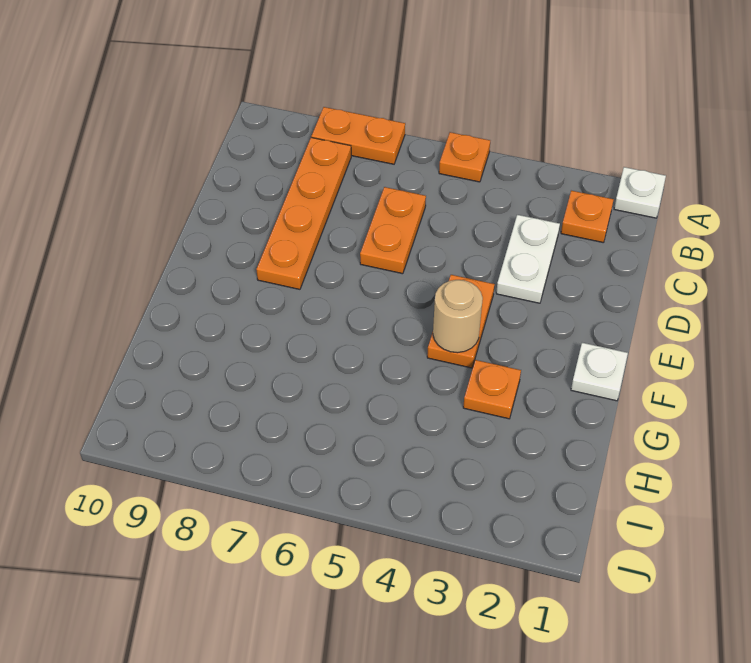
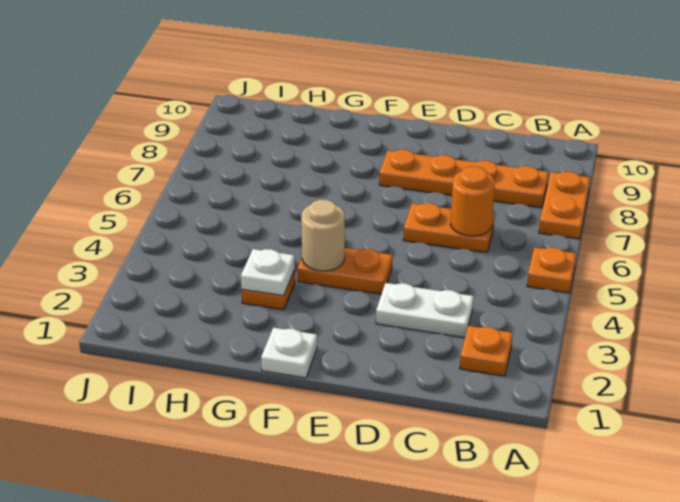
white 1x1 plate [614,167,666,218] -> white 1x1 plate moved to [241,249,295,296]
none -> orange 1x1 round brick [450,166,495,236]

